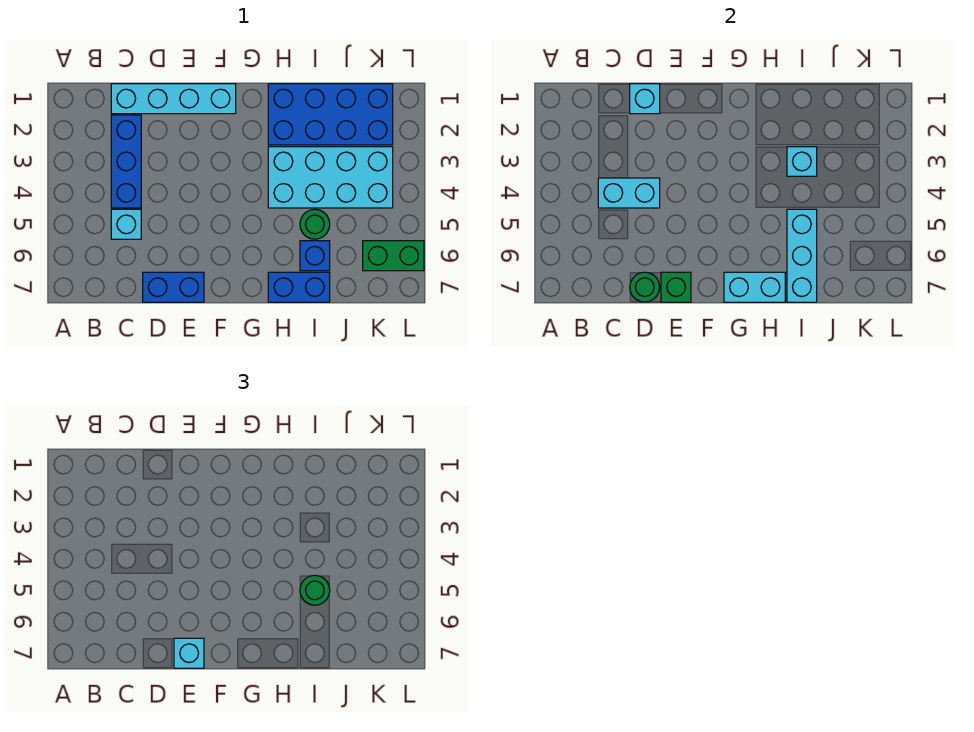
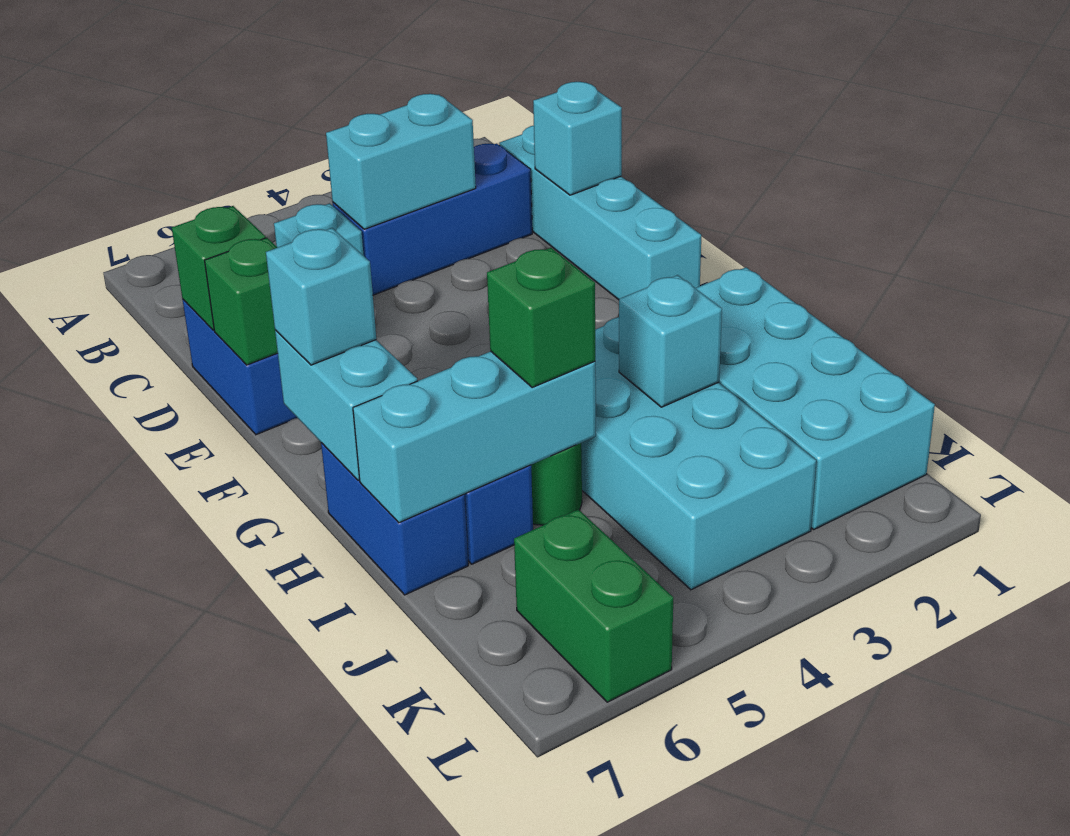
cyan 1x2 brick [598,178,660,208] -> cyan 1x2 brick turned to [326,94,476,229]
green 1x1 round brick [630,272,660,302] -> green 1x1 brick [172,206,266,330]
cyan 1x1 brick [174,638,204,668] -> cyan 1x1 brick moved to [266,228,376,365]
blue 2x4 brick [268,84,393,145] -> cyan 2x4 brick [696,267,935,529]
green 1x1 round brick [300,575,330,605] -> green 1x1 brick [487,248,595,387]

